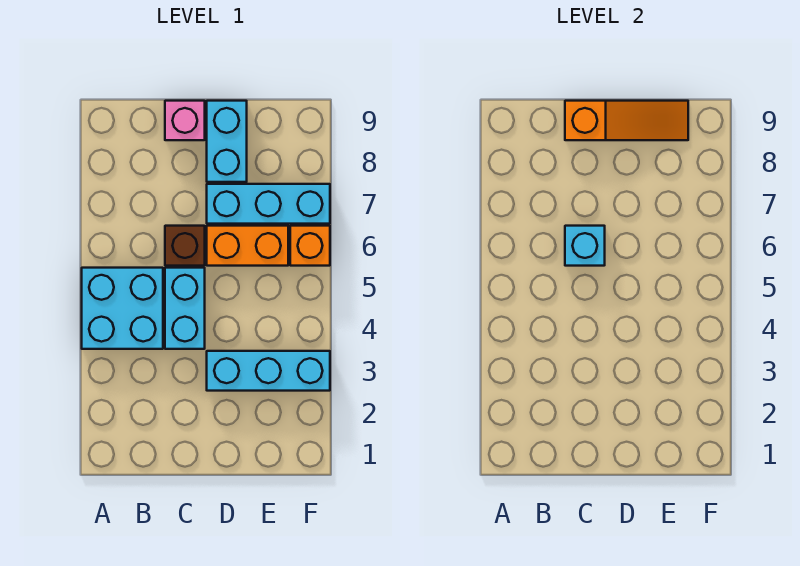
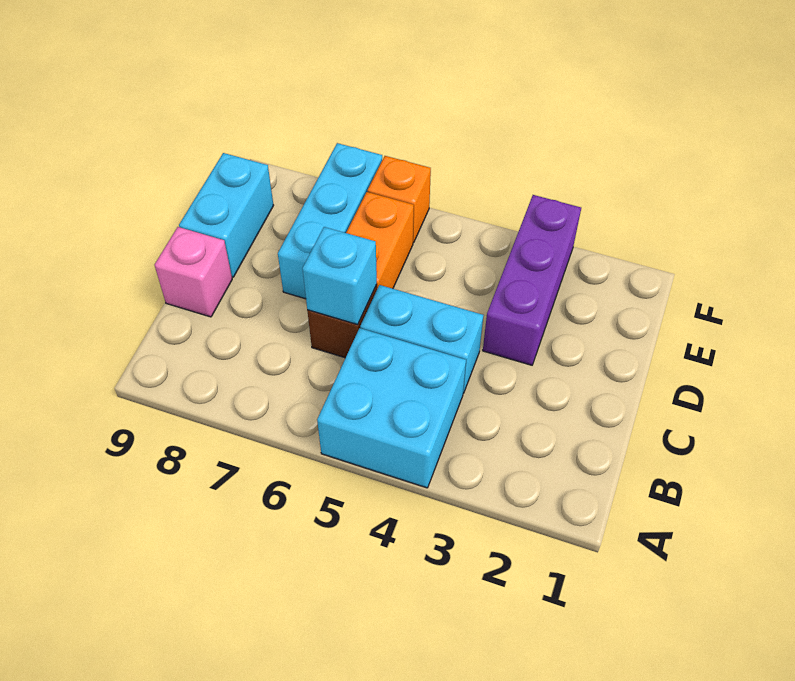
orange 1x3 slope [565,101,688,140] -> none
cyan 1x3 brick [207,351,330,391] -> purple 1x3 brick [483,195,581,365]
cyan 1x2 brick [207,101,247,182] -> cyan 1x2 brick turned to [179,153,274,277]

